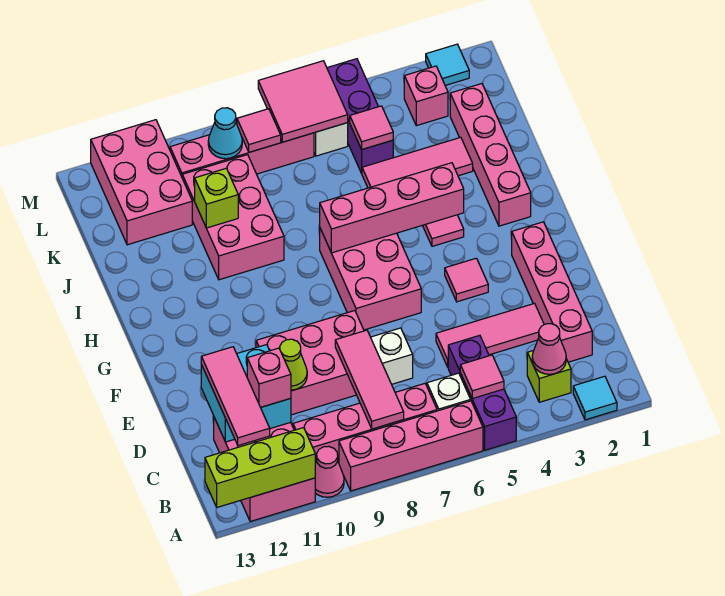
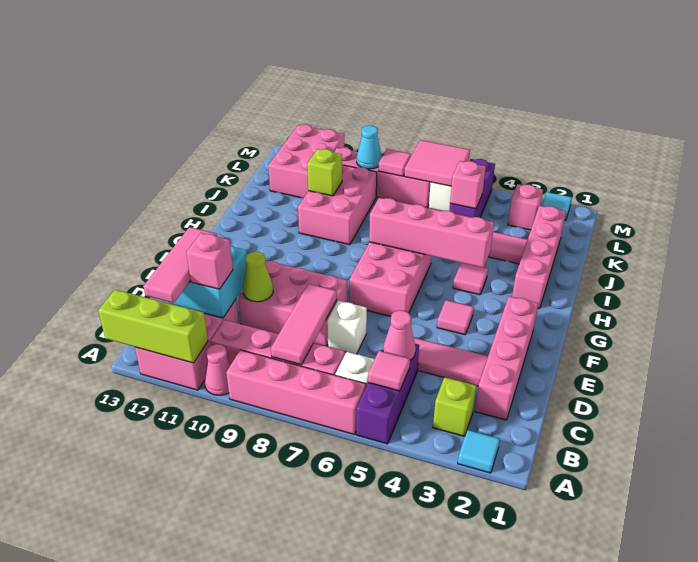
pink 1x1 cone [532,324,566,374] -> pink 1x1 cone moved to [383,310,416,360]
pink 1x1 tile [350,106,393,149] -> pink 1x1 brick [450,161,486,209]

